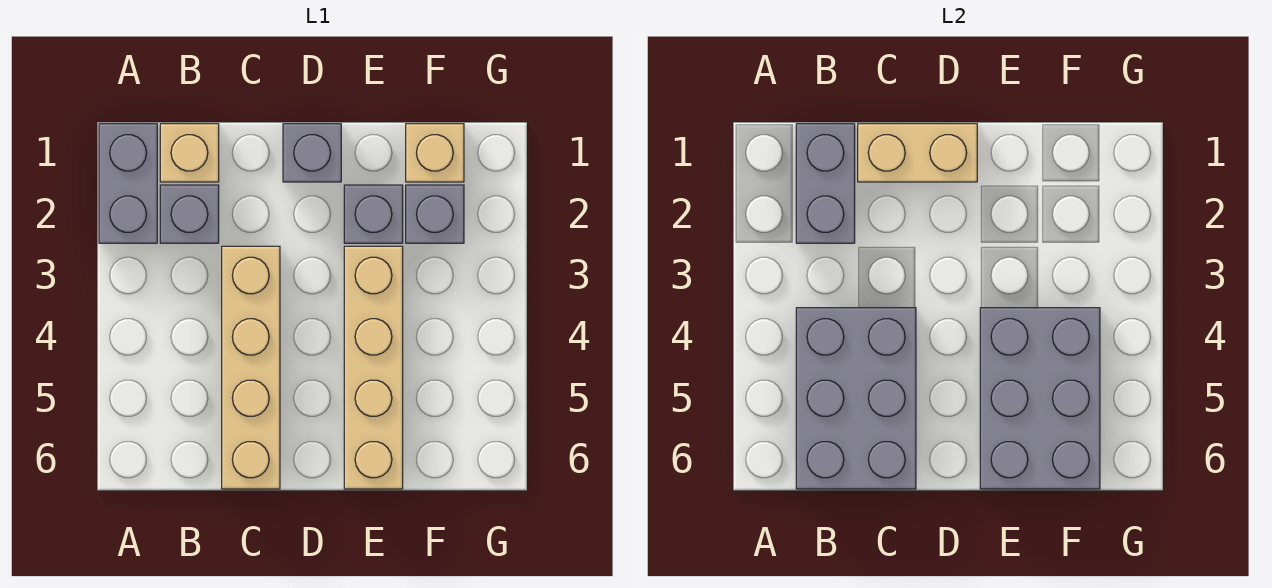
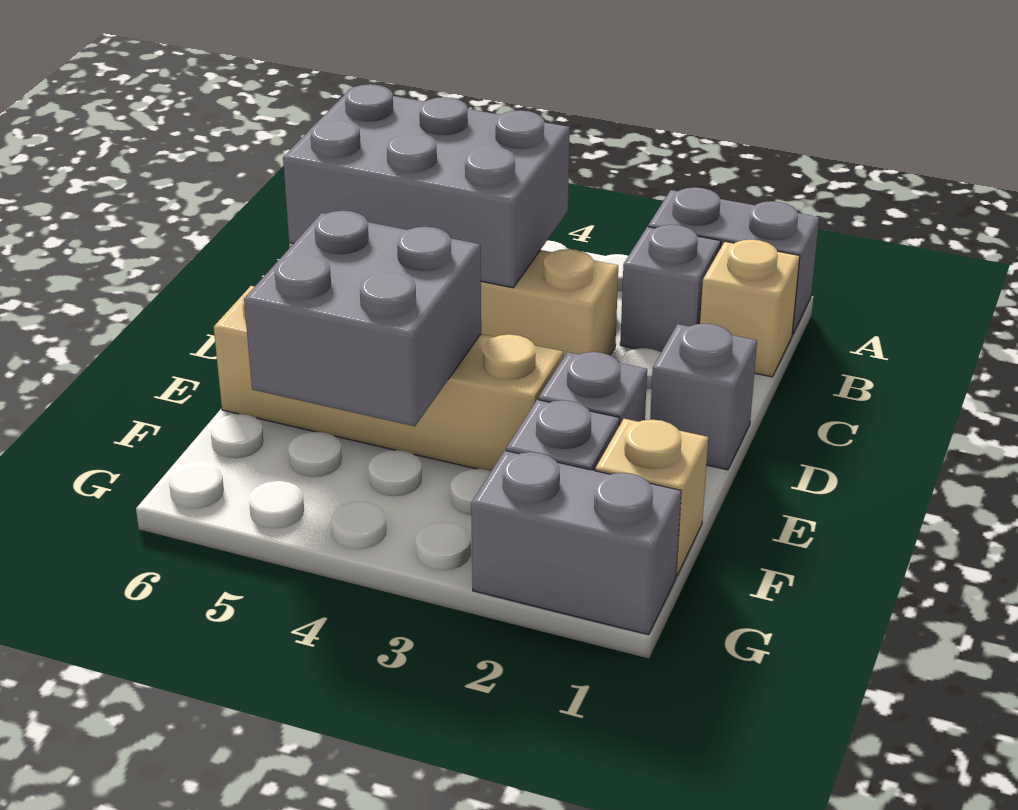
grey 1x2 brick [796,124,855,243] -> grey 1x2 brick moved to [471,451,681,635]
tan 1x2 brick [858,124,977,182] -> none
grey 2x3 brick [980,308,1100,489] -> grey 2x2 brick [244,211,481,426]

